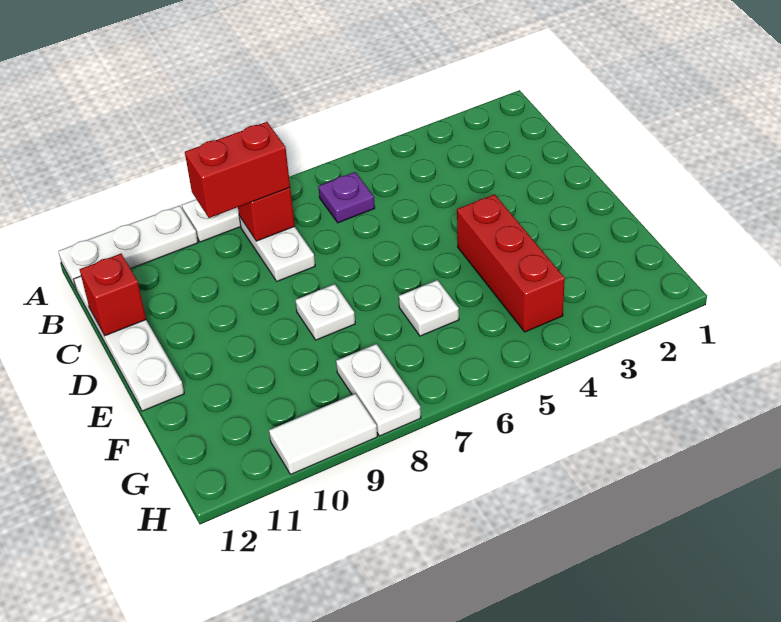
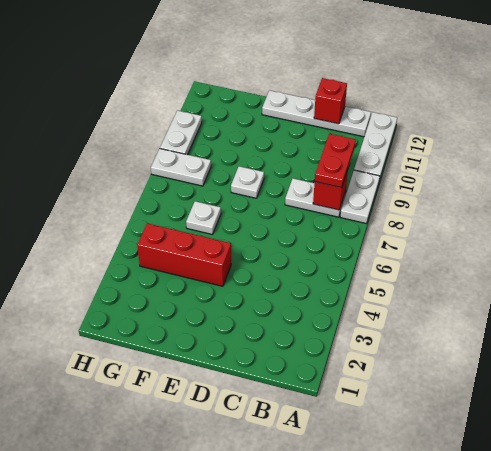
purple 1x1 plate [318,172,375,223] -> none
red 1x2 brick [185,122,290,218] -> red 1x2 plate [315,134,356,188]
white 1x2 tile [269,394,377,474] -> white 1x2 plate [160,111,202,155]

